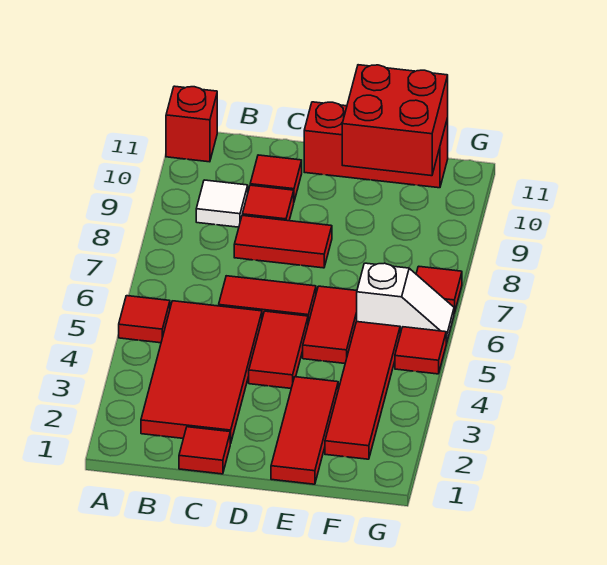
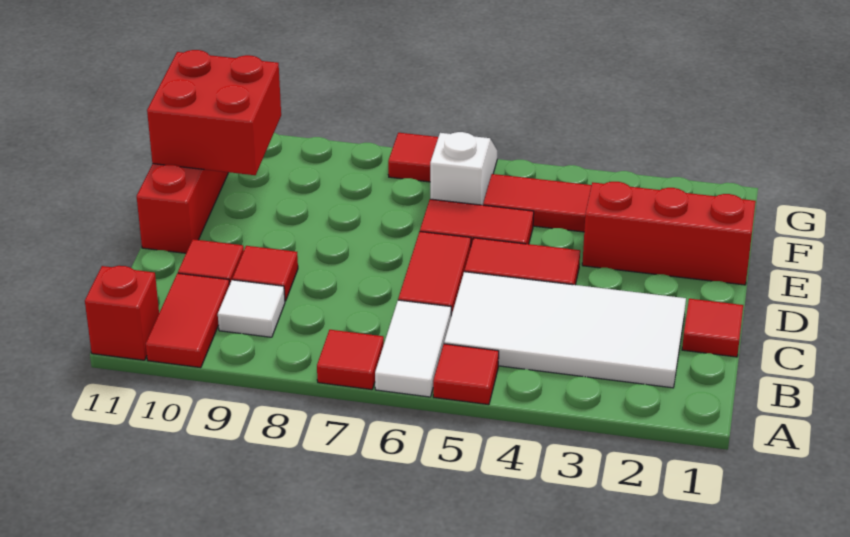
none -> white 1x2 tile [375,300,451,397]
red 2x4 tile [141,301,262,443] -> white 2x4 tile [444,272,686,388]
red 1x2 tile [234,215,332,268] -> red 1x2 tile moved to [146,273,230,368]
red 1x3 tile [271,377,338,484] -> red 1x3 brick [582,182,756,285]
red 1x1 tile [395,327,446,374] -> red 1x1 tile moved to [317,330,384,390]

